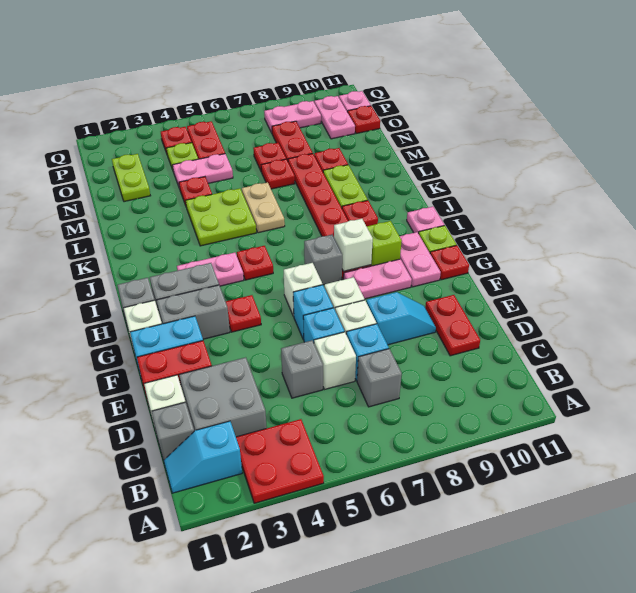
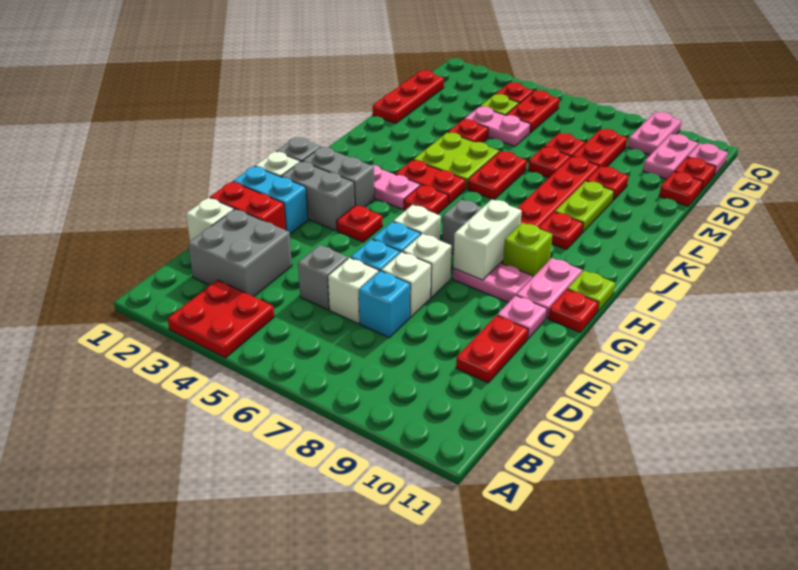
cyan 1x2 slope [164,421,242,493] -> none
grey 1x1 brick [152,402,194,460] -> none
grey 1x1 brick [357,349,402,407] -> none
cyan 1x2 slope [366,292,436,345] -> none
white 1x1 brick [334,219,373,271] -> white 1x2 brick [453,199,522,280]
pink 1x1 plate [407,207,444,233] -> pink 1x1 plate moved to [497,295,547,339]
none -> red 1x2 plate [395,160,466,204]
tan 1x2 plate [242,182,285,233] -> red 1x2 plate [468,151,527,200]
none -> red 1x3 plate [373,70,444,123]
lime 1x2 plate [112,154,150,202] -> none
none -> red 1x1 plate [659,172,703,206]
pink 1x2 plate [264,101,321,133] -> pink 1x2 plate turned to [628,112,682,155]

